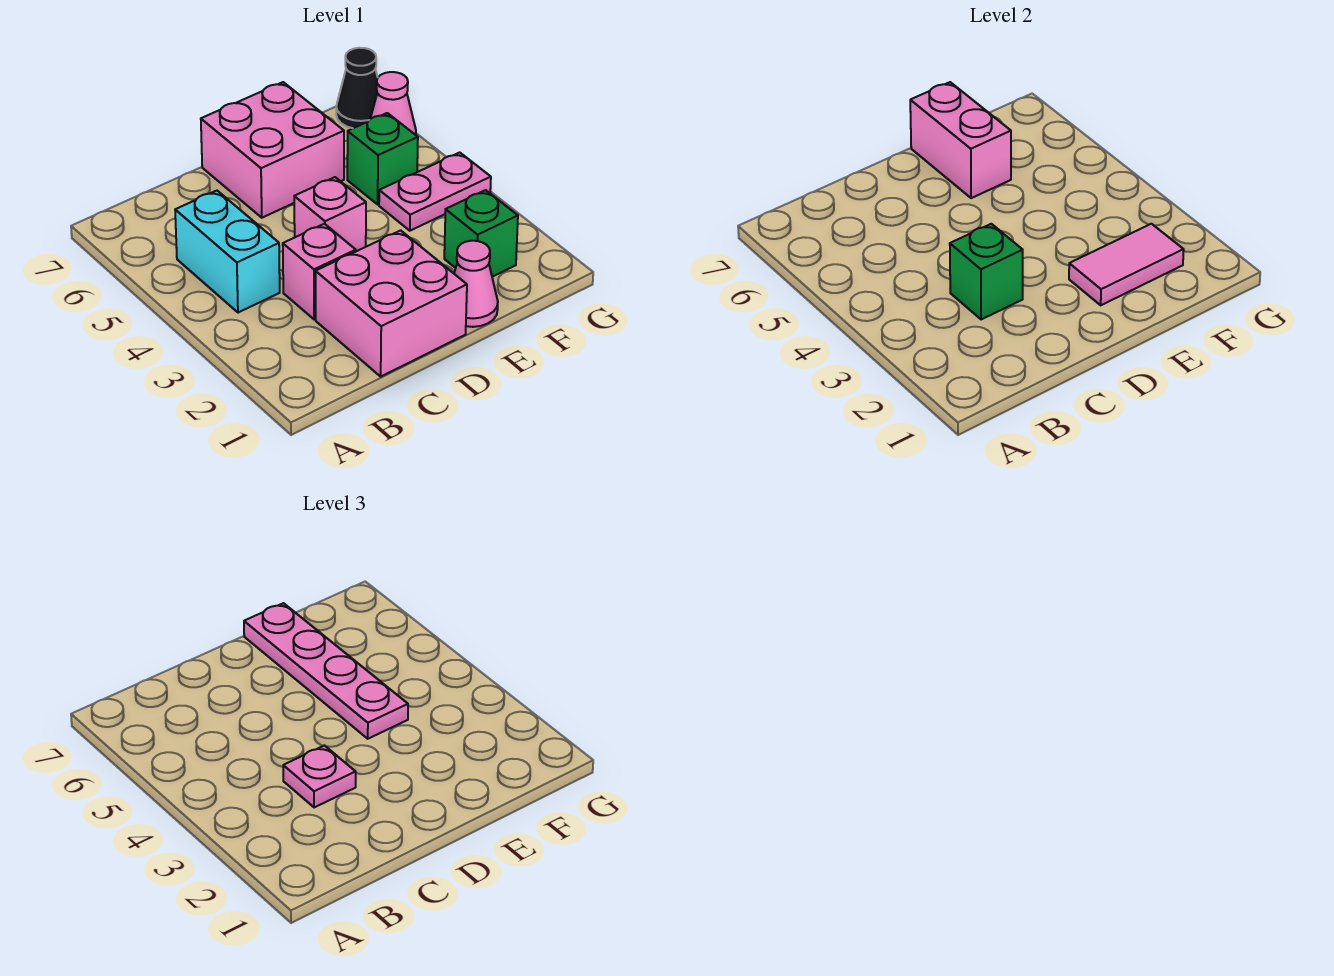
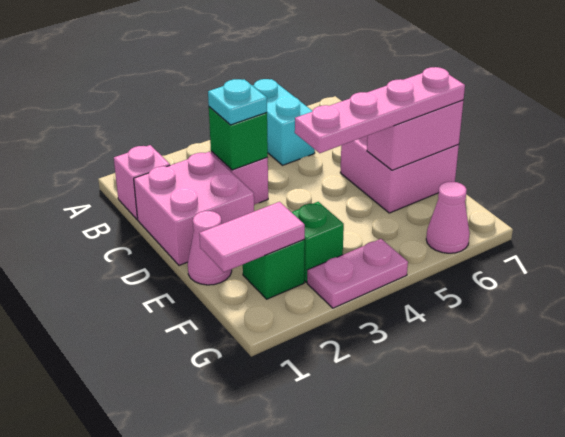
cyan 1x2 brick [175,191,280,313] -> cyan 1x2 brick turned to [252,79,315,165]
pink 1x1 plate [283,746,356,808] -> cyan 1x1 plate [208,79,267,125]
pink 1x1 brick [294,177,366,251] -> pink 1x1 brick moved to [114,145,170,219]
pink 1x2 tile [1069,224,1184,305] -> pink 1x2 tile turned to [199,202,305,272]
pink 1x2 plate [379,153,491,231] -> pink 1x2 plate turned to [307,239,408,308]
green 1x1 brick [347,113,418,204] -> green 1x1 brick moved to [292,202,344,282]
black 1x1 cone [336,48,378,128] -> none

